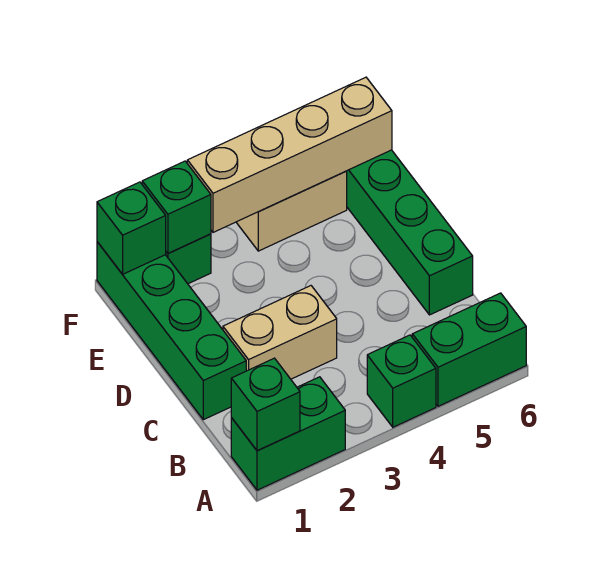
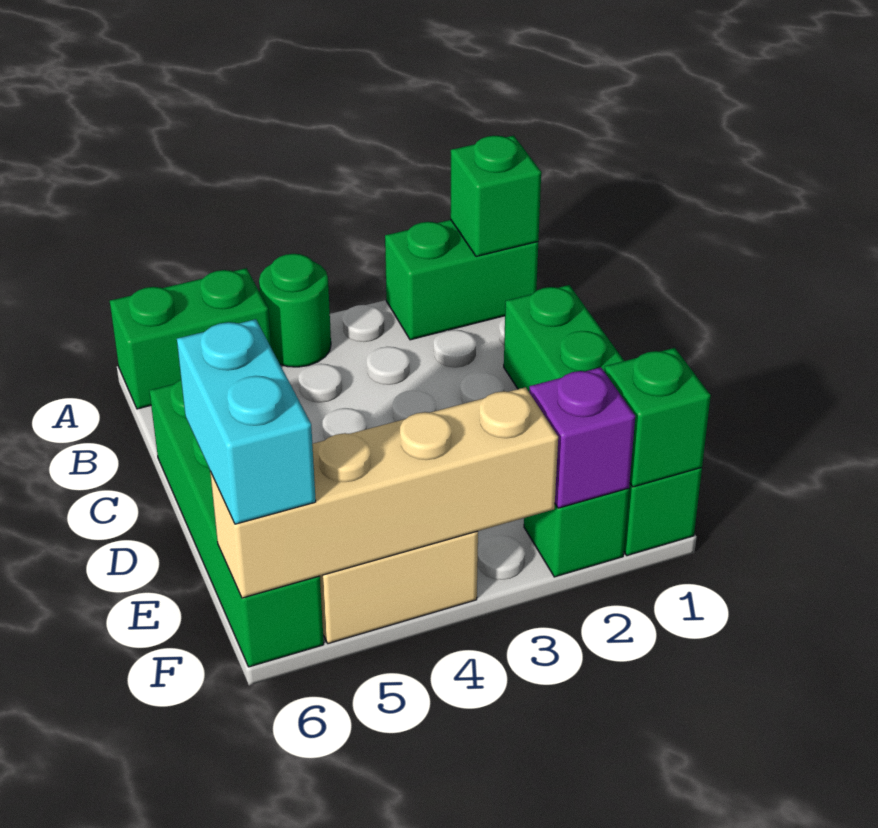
green 1x1 brick [367,335,436,427] -> green 1x1 round brick [259,254,331,367]
tan 1x2 brick [223,286,337,379] -> none
none -> cyan 1x2 brick [177,319,316,524]
green 1x1 brick [142,161,211,253] -> purple 1x1 brick [529,367,635,508]

